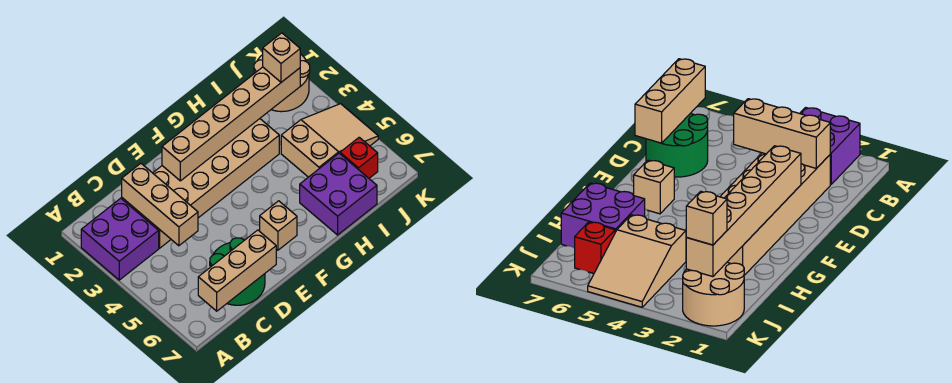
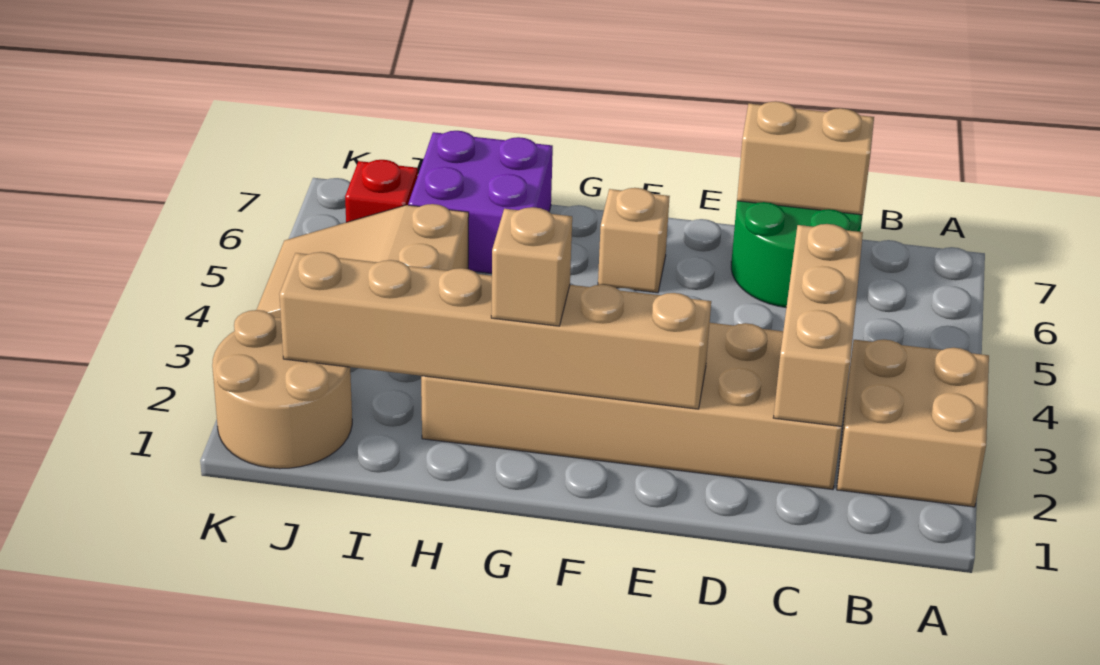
purple 2x2 brick [81,198,159,280] -> tan 2x2 brick [837,339,989,507]
tan 1x3 brick [198,230,276,311] -> tan 1x2 brick [737,101,874,215]
tan 1x1 brick [263,33,300,82] -> tan 1x1 brick moved to [491,207,572,326]

